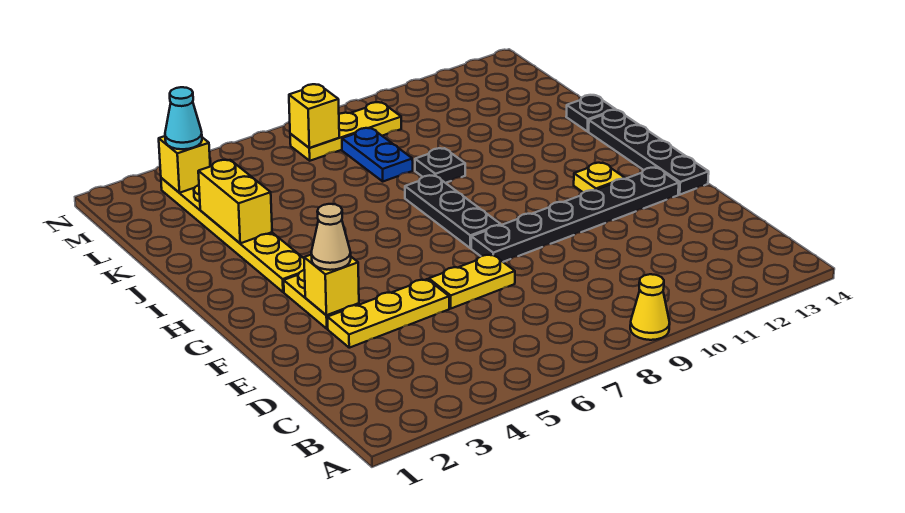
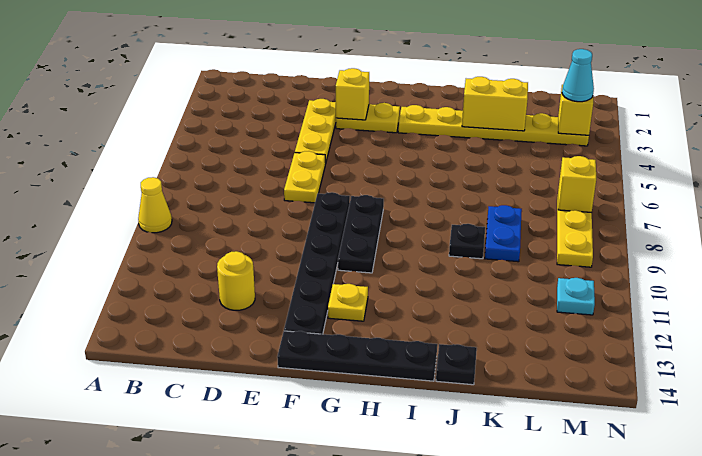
none -> yellow 1x1 round brick [217,251,255,310]
tan 1x1 cone [311,204,351,270] -> none
black 1x3 plate [405,175,501,248] -> black 1x3 plate turned to [338,195,384,273]
blue 1x2 plate [342,128,413,181] -> blue 1x2 plate turned to [485,205,522,262]
none -> cyan 1x1 plate [557,278,595,315]

